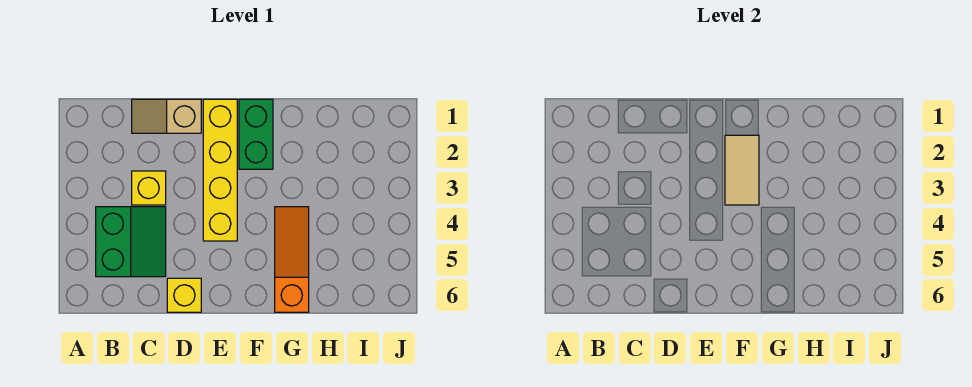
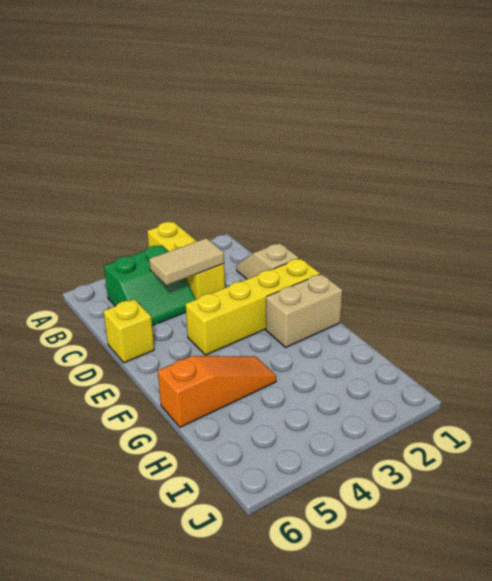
yellow 1x1 brick [132,171,166,205] -> yellow 1x3 brick [147,222,225,299]
green 1x2 brick [239,99,273,169] -> tan 1x2 brick [266,274,342,347]
tan 1x2 tile [725,135,759,205] -> tan 1x2 tile moved to [149,238,224,285]

